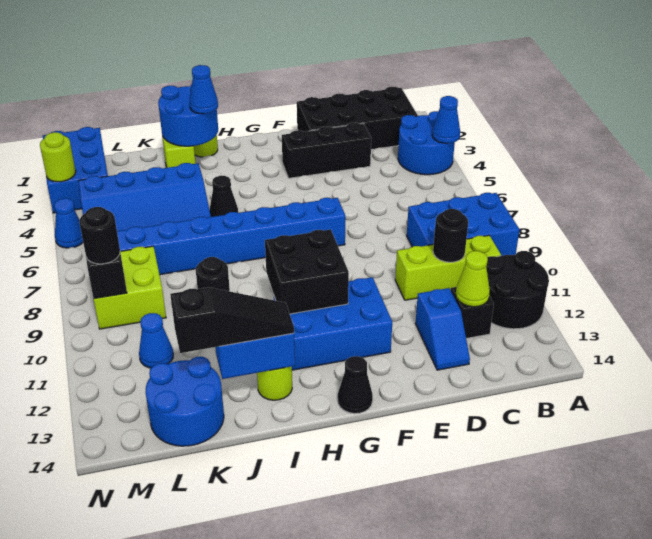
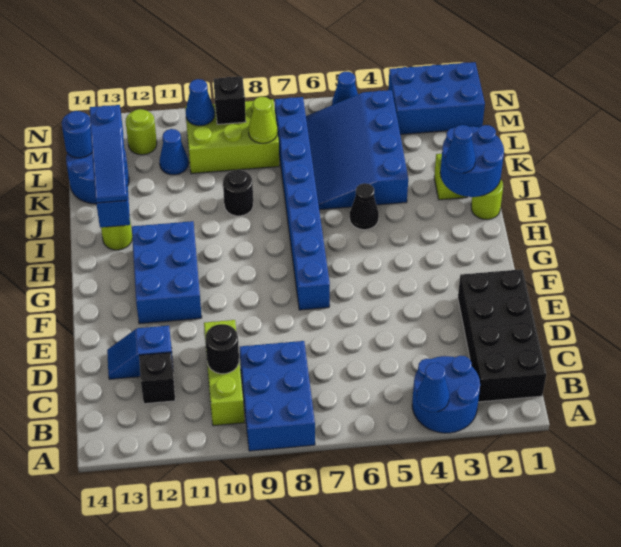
black 2x2 round brick [486,251,549,329] -> none
lime 1x1 cone [456,251,490,307] -> lime 1x1 cone moved to [249,97,277,143]
black 1x3 brick [282,123,371,178] -> none
black 2x2 brick [265,229,349,314] -> none
black 1x1 cone [337,356,373,414] -> none
black 1x3 slope [170,287,294,353] -> blue 1x3 slope [90,105,127,203]
lime 2x2 brick [94,246,166,329] -> lime 2x3 brick [185,99,279,174]
none -> blue 1x1 round brick [62,111,92,158]
black 1x1 round brick [79,207,120,264] -> none
none -> blue 1x1 cone [186,79,215,126]
lime 1x1 round brick [40,132,76,182] -> lime 1x1 round brick moved to [126,109,157,155]

